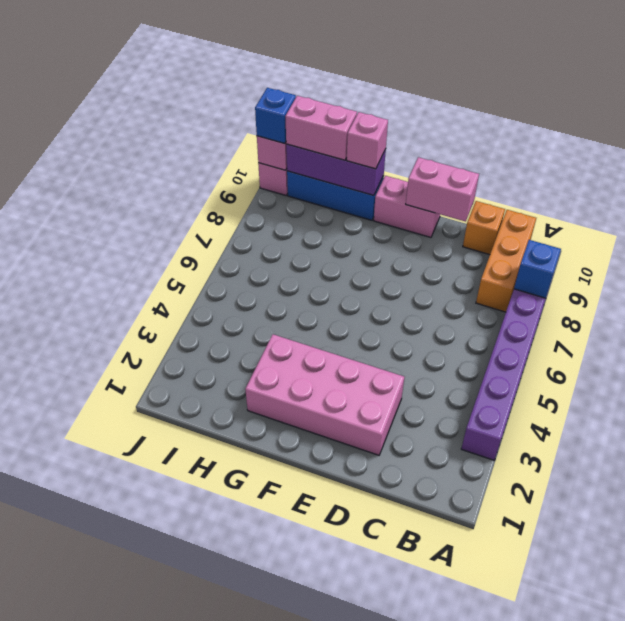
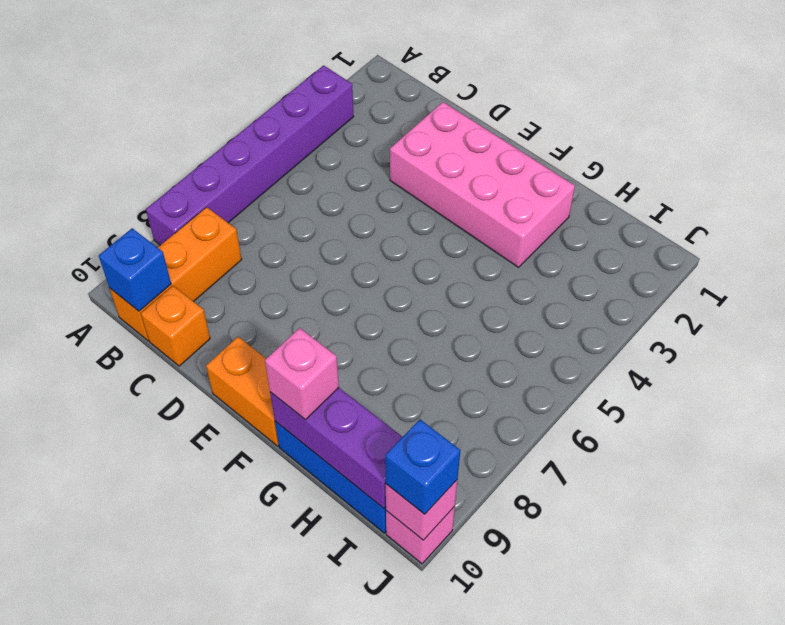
blue 1x1 brick [514,240,561,298] -> blue 1x1 brick moved to [99,228,171,311]
pink 1x2 brick [406,157,479,222] -> none
pink 1x2 brick [374,176,440,237] -> orange 1x2 brick [206,337,279,446]
pink 1x2 brick [285,96,357,160] -> none

